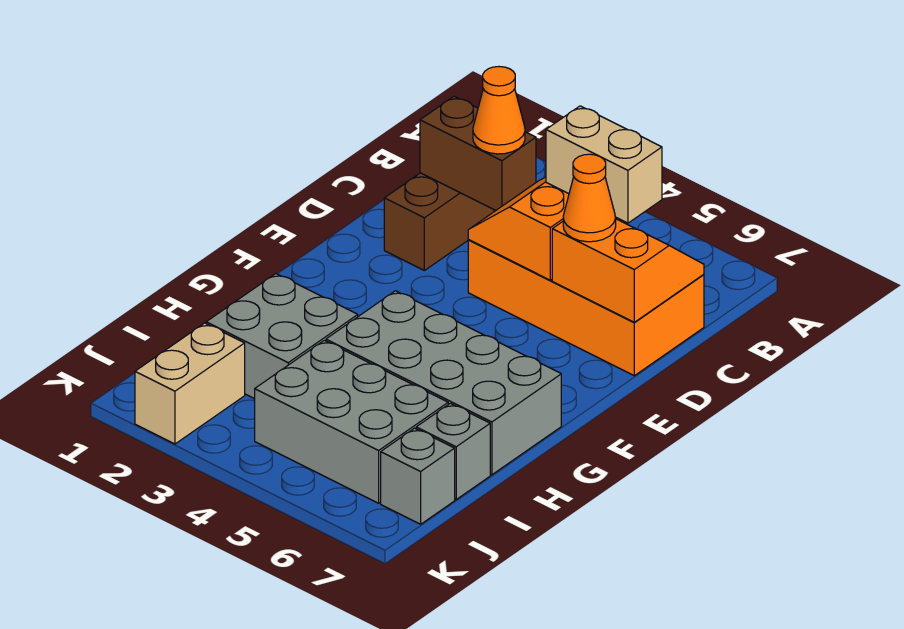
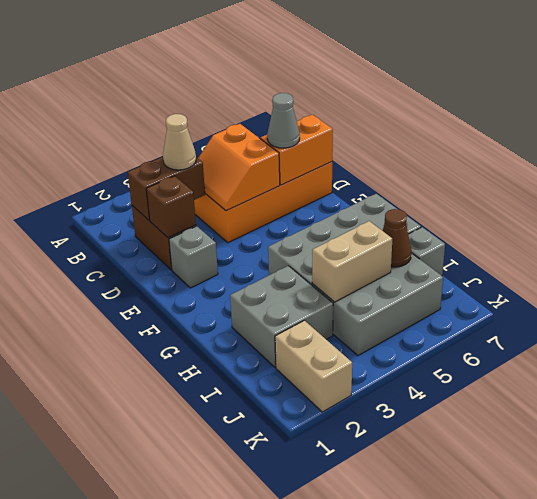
orange 1x1 cone [473,67,525,154] -> tan 1x1 cone [163,114,196,170]
tan 1x2 brick [546,106,662,223] -> tan 1x2 brick moved to [312,221,392,302]
none -> brown 1x1 brick [146,176,196,238]
orange 1x1 cone [563,154,616,242] -> grey 1x1 cone [267,93,300,148]
none -> brown 1x1 cone [383,209,411,267]
grey 1x1 brick [381,428,455,524] -> grey 1x1 brick moved to [169,226,218,288]

